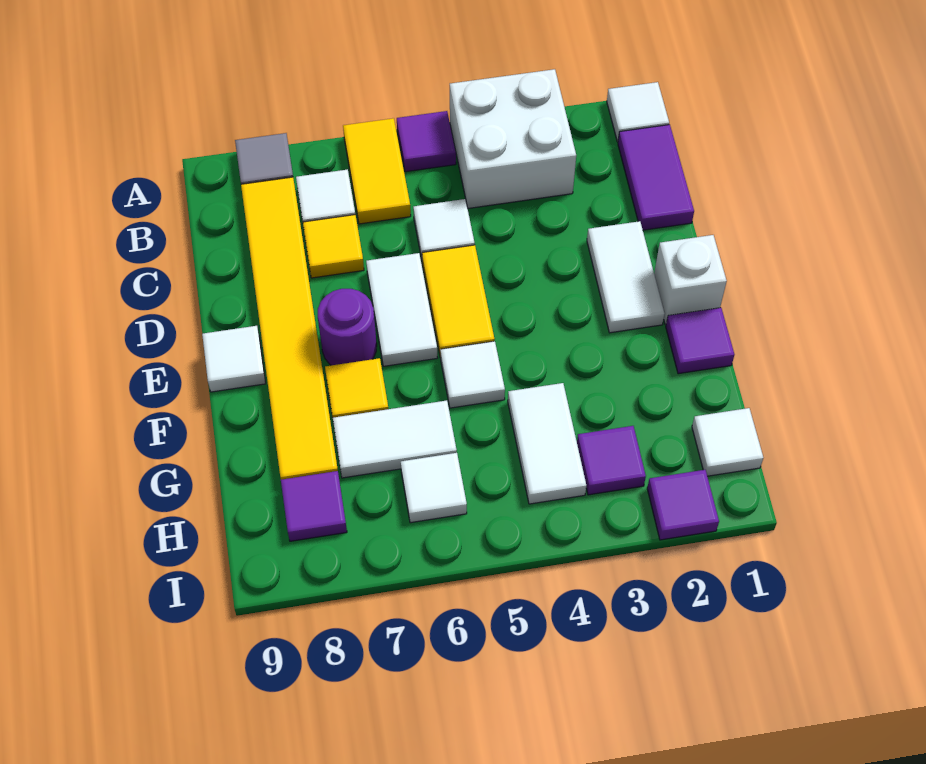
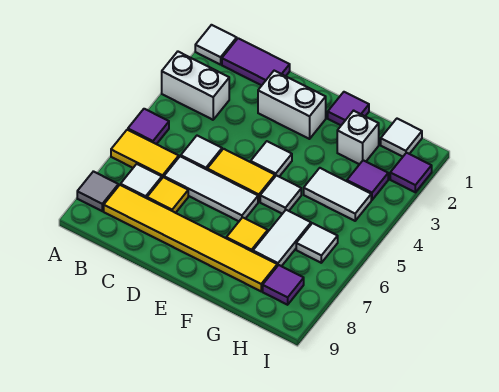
white 2x2 brick [450,69,576,208] -> white 1x2 brick [162,52,229,120]
white 1x2 tile [587,221,665,333] -> white 1x2 brick [258,71,326,139]
white 1x2 tile [366,253,437,366] -> white 1x3 tile [164,156,258,221]
white 1x1 brick [654,235,727,325] -> white 1x1 brick moved to [337,111,379,164]
purple 1x1 round brick [318,289,377,365] -> none
white 1x1 tile [202,326,266,392] -> white 1x1 tile moved to [251,141,292,177]

